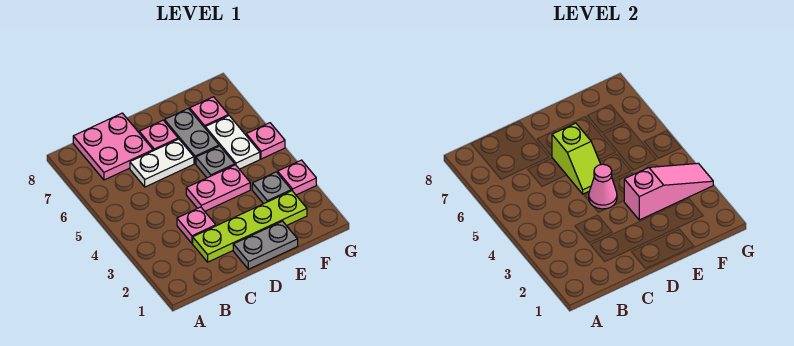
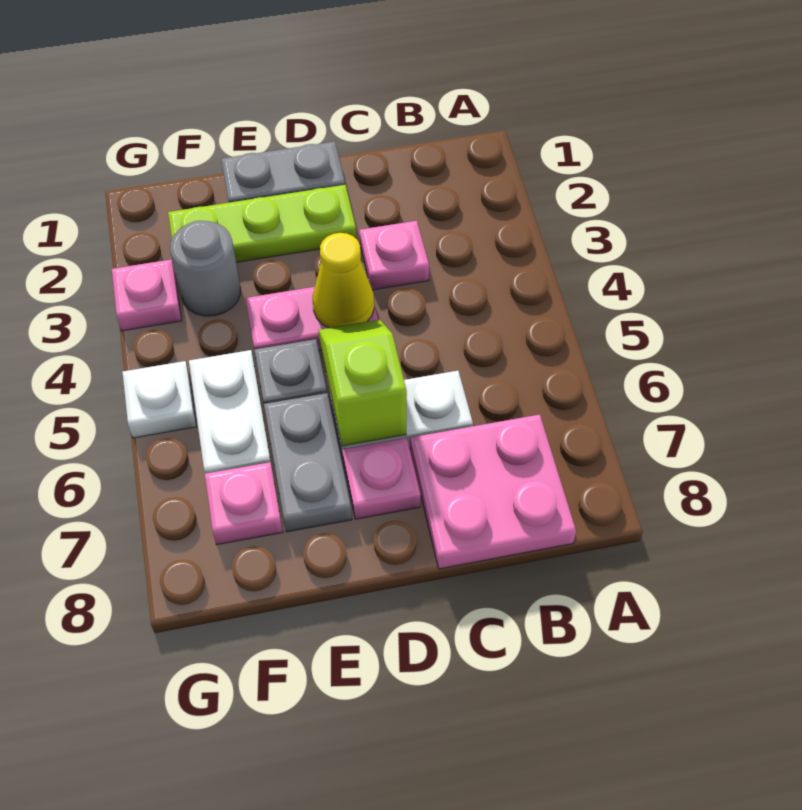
lime 1x4 plate [193,191,307,262] -> lime 1x3 plate [168,185,357,262]
pink 1x1 cone [589,164,617,209] -> yellow 1x1 cone [313,233,374,328]
pink 1x3 slope [624,163,713,220] -> none
grey 1x1 plate [252,172,291,204] -> grey 1x1 round brick [170,221,241,316]
pink 1x1 plate [246,123,285,159] -> white 1x1 plate [123,361,196,438]

